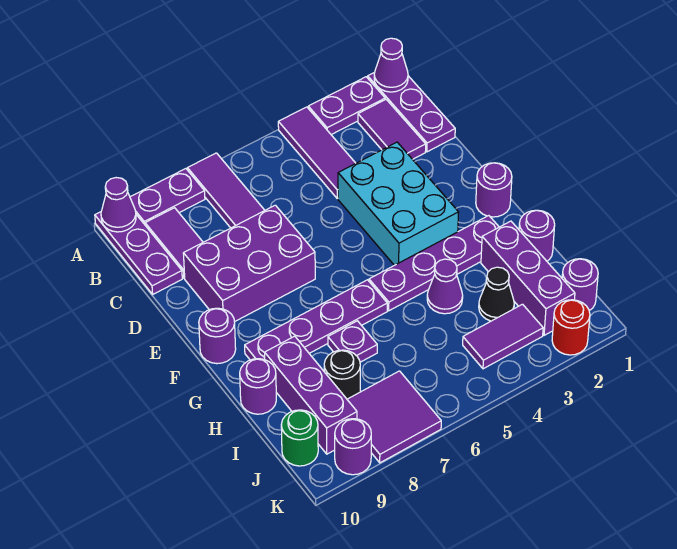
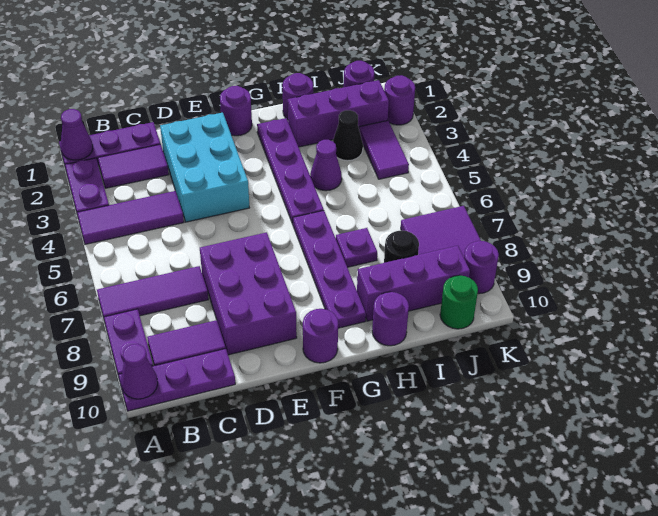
cyan 2x3 brick [338,142,459,265] -> cyan 2x3 brick turned to [160,113,249,222]
red 1x1 round brick [552,300,590,355] -> purple 1x1 round brick [384,75,415,125]

